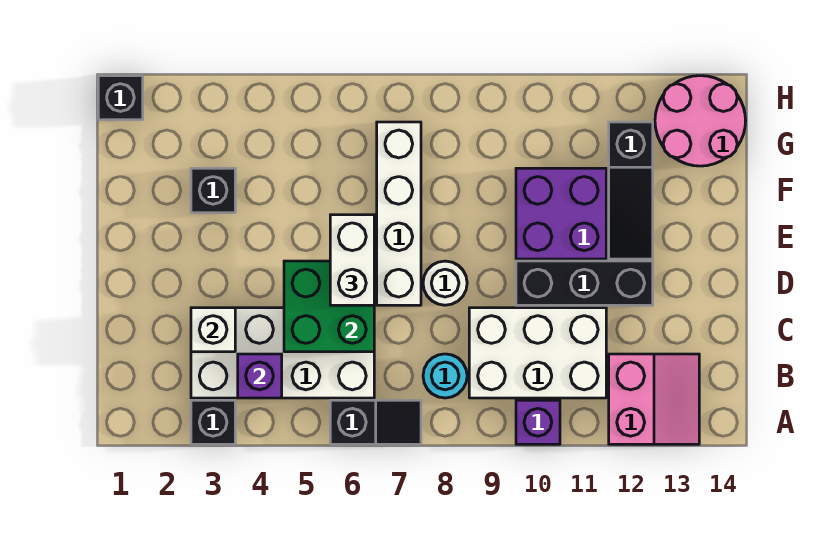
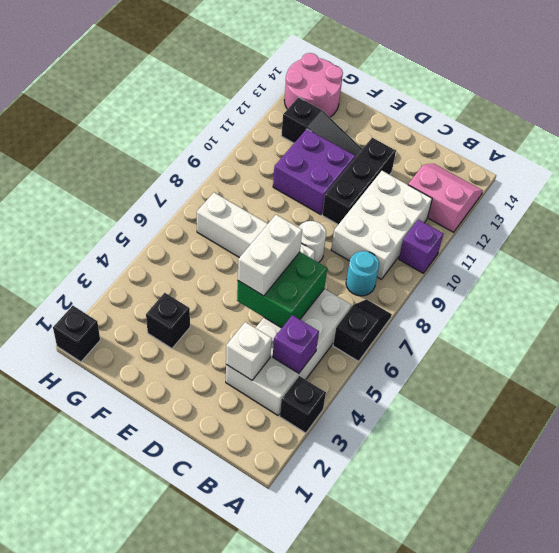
white 1x2 brick [330,215,374,305] -> white 1x2 brick turned to [238,215,302,296]

